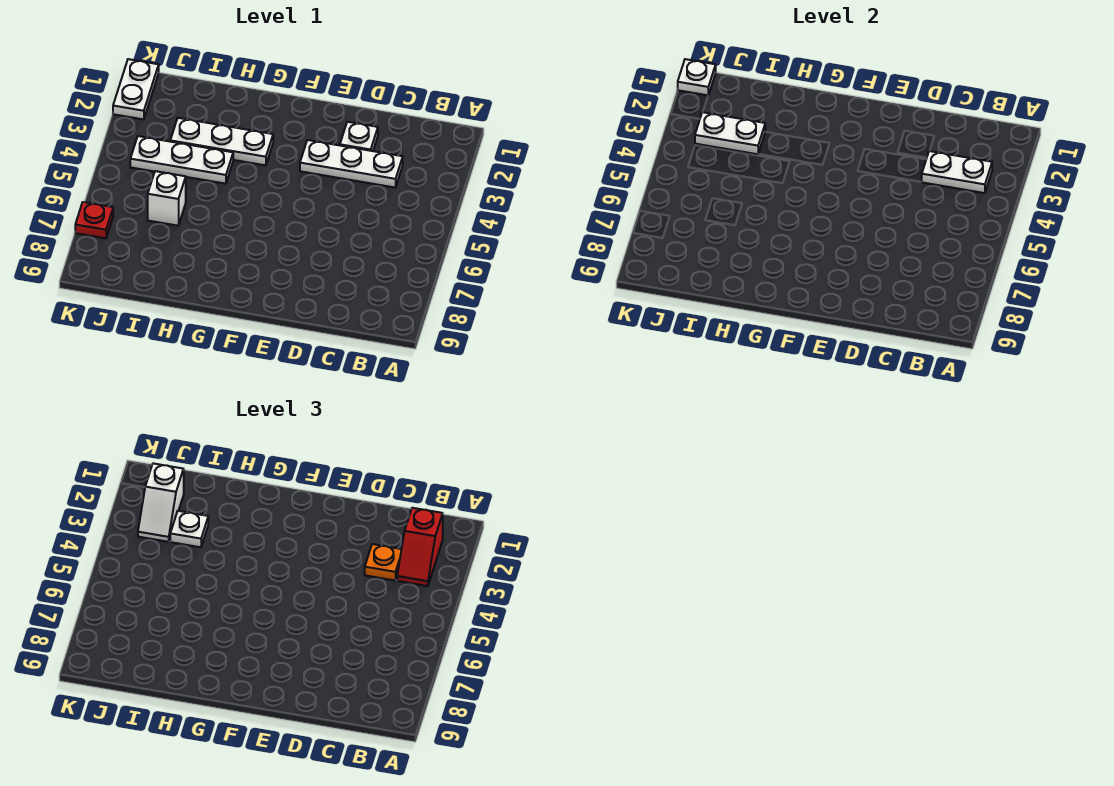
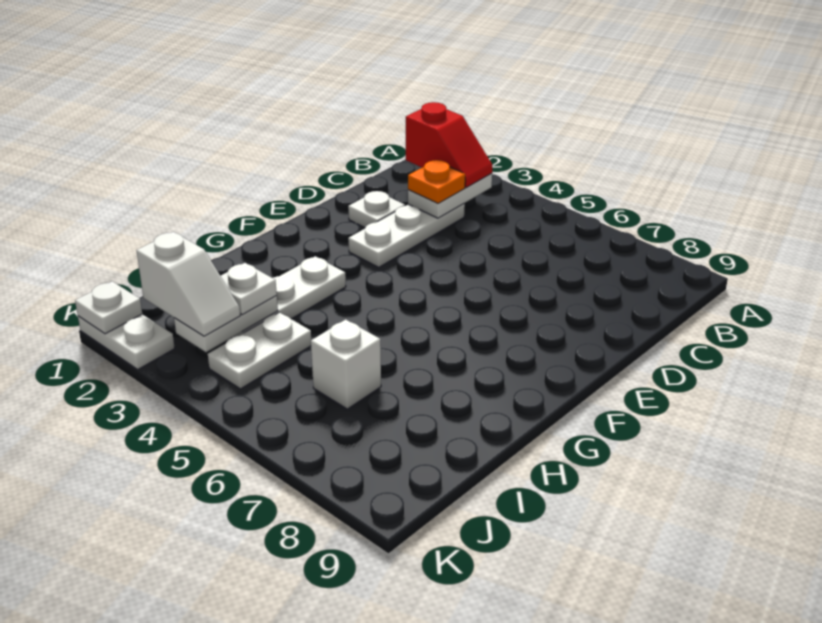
white 1x3 plate [130,136,233,184] -> white 1x2 plate [208,312,311,389]
red 1x1 plate [75,202,113,238] -> none

